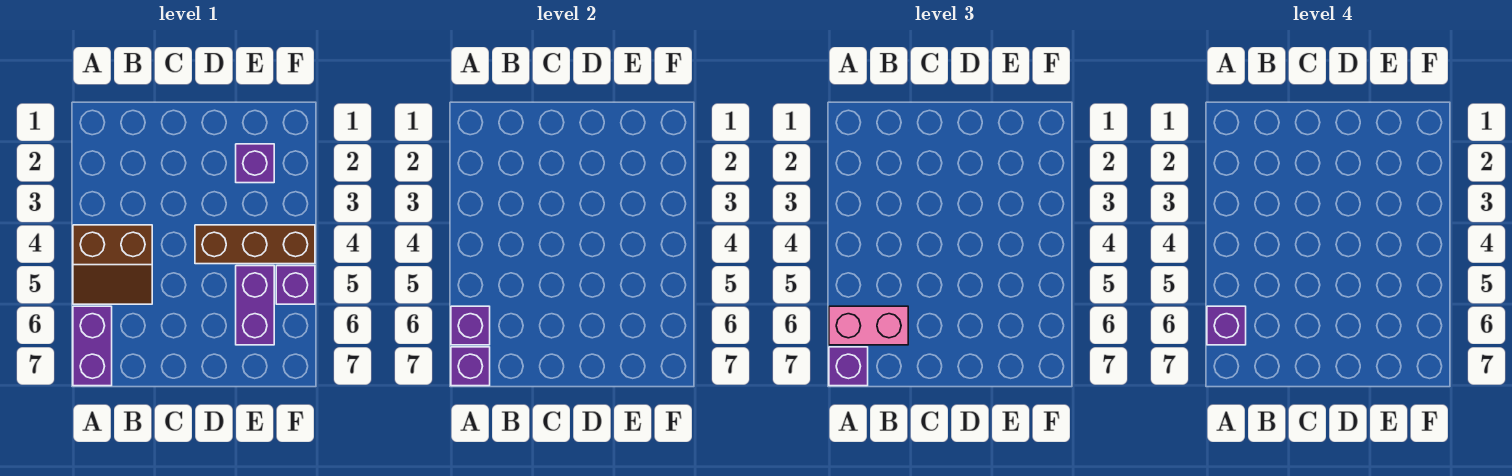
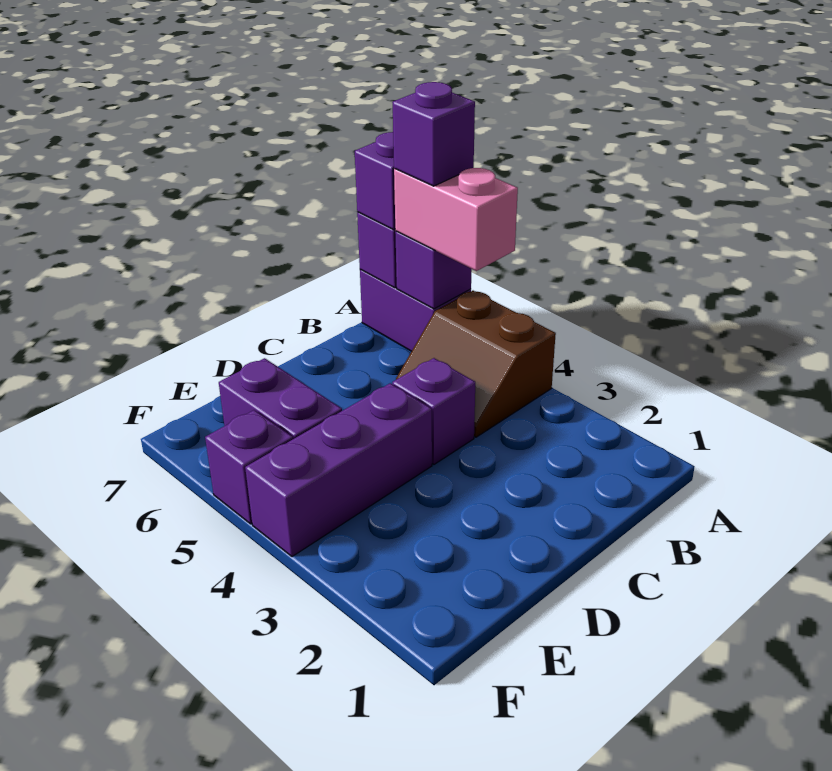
brown 2x2 slope [73,225,152,304] -> brown 2x2 slope turned to [396,291,556,437]
pink 1x2 brick [829,306,908,345] -> pink 1x2 brick turned to [394,168,518,271]
brown 1x3 brick [195,225,315,264] -> purple 1x3 brick [245,383,432,557]
purple 1x1 brick [236,144,274,183] -> purple 1x1 brick moved to [392,358,475,464]

